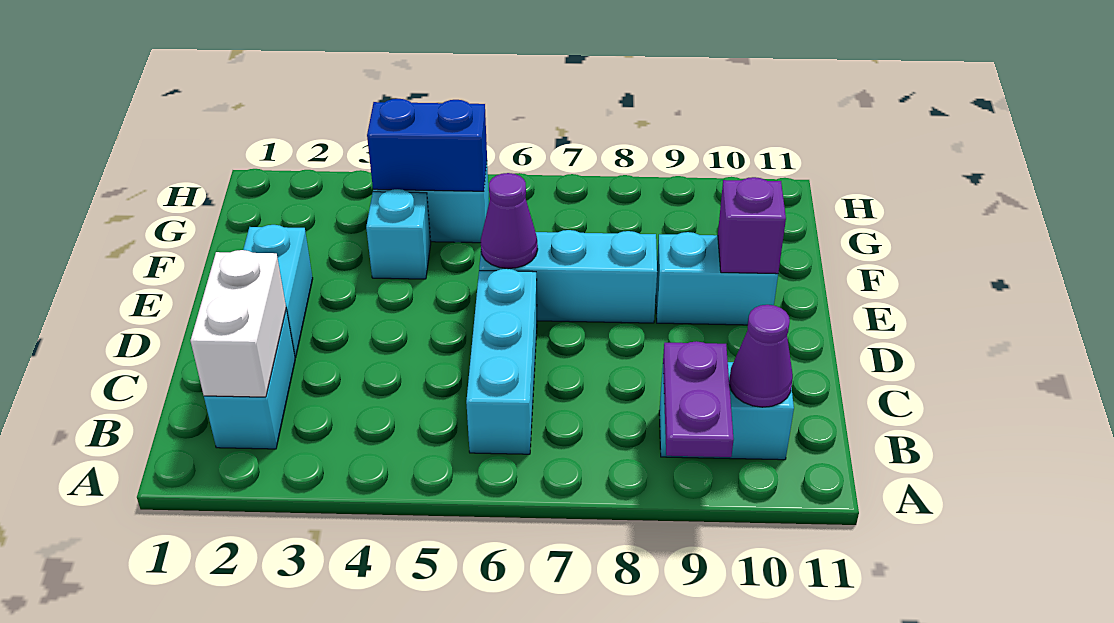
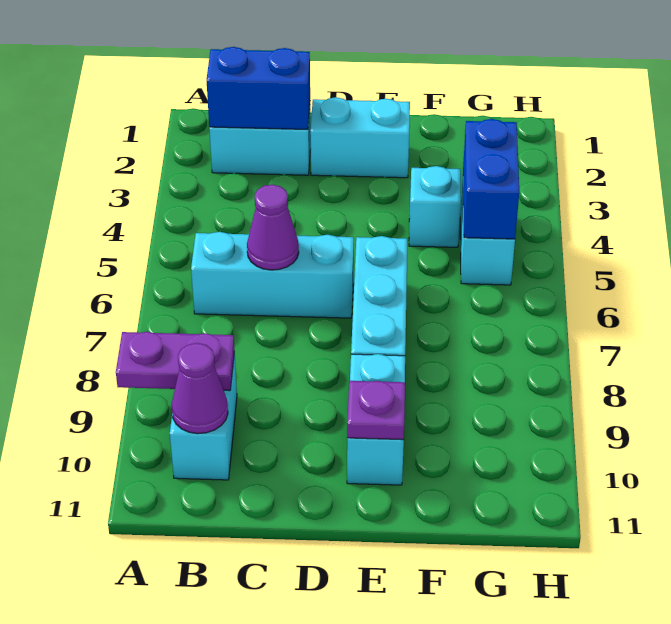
white 1x2 brick [191,250,286,397] -> blue 1x2 brick [207,47,310,129]
purple 1x1 cone [481,173,538,269] -> purple 1x1 cone moved to [247,185,299,270]
purple 1x1 brick [718,177,786,274] -> purple 1x1 plate [347,381,405,440]

